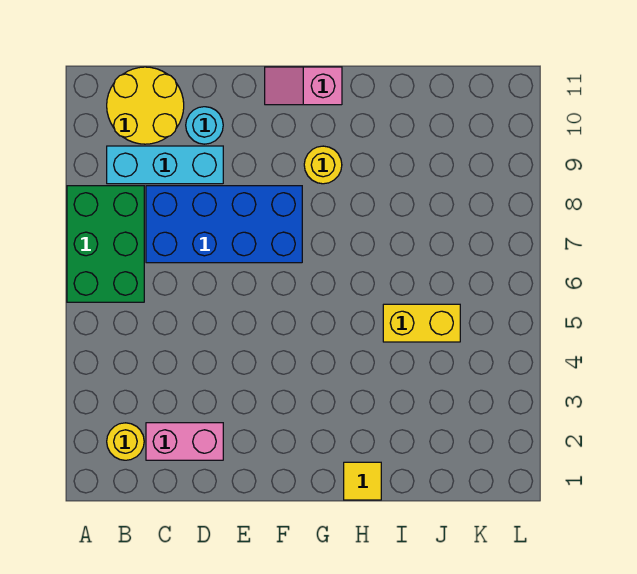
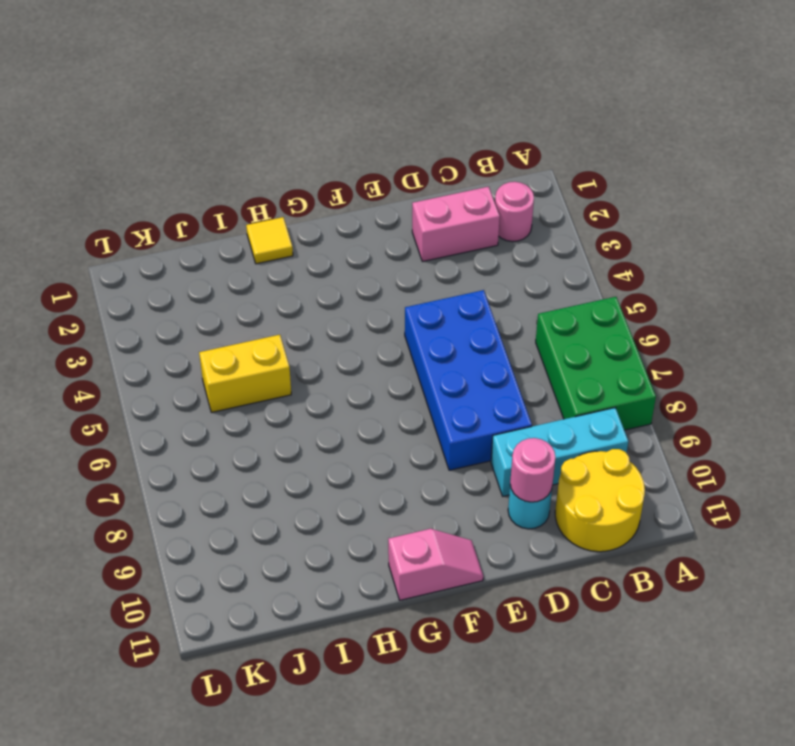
yellow 1x1 round brick [107,423,144,460] -> pink 1x1 round brick [495,182,534,242]
blue 2x4 brick [146,186,302,263] -> blue 2x4 brick turned to [405,290,532,470]
none -> pink 1x1 round brick [510,438,555,502]
yellow 1x1 round brick [304,146,342,184] -> none

